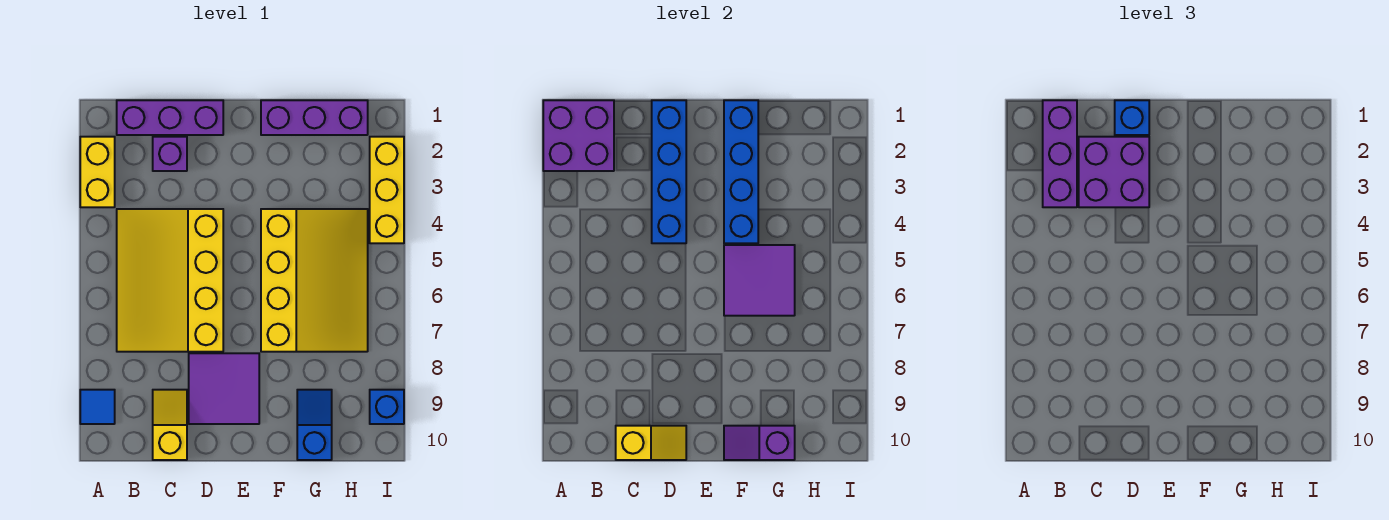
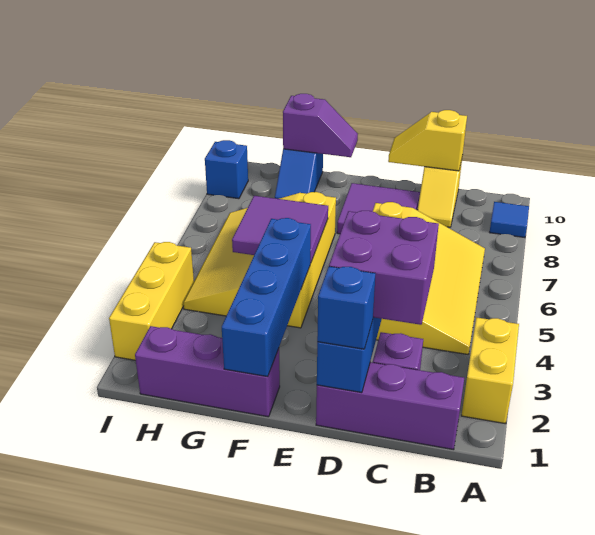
purple 2x2 brick [543,100,614,171] -> none
purple 1x3 brick [1043,100,1077,207] -> none

